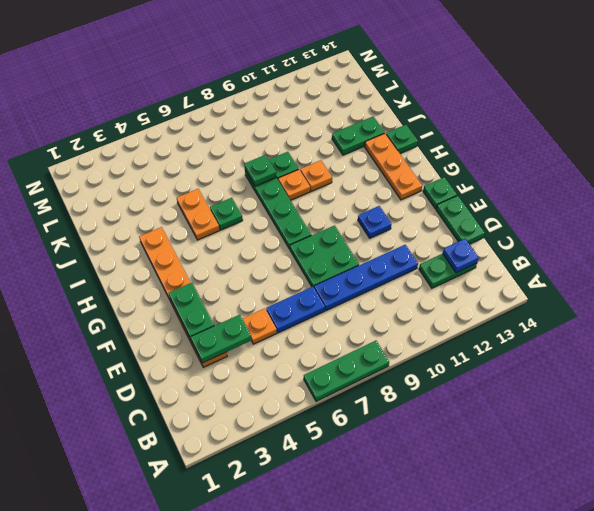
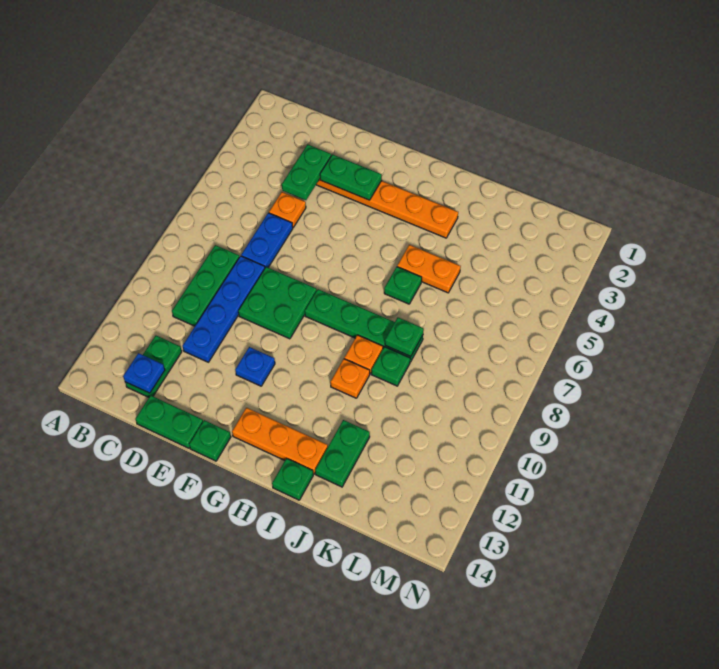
green 1x3 plate [304,341,389,401] -> green 1x3 plate moved to [172,245,239,326]

